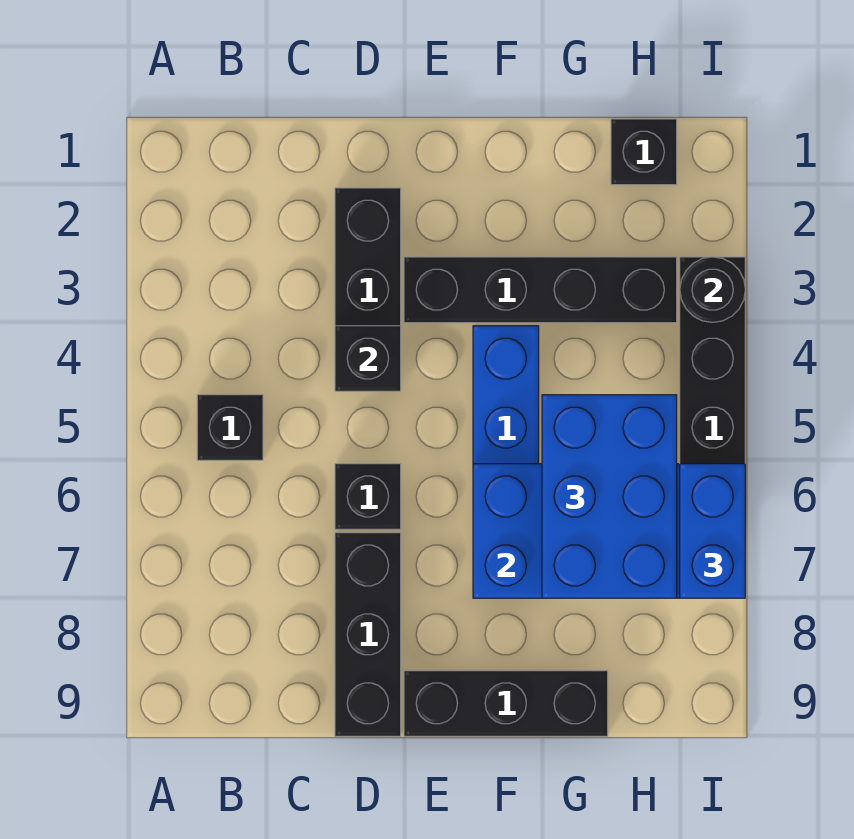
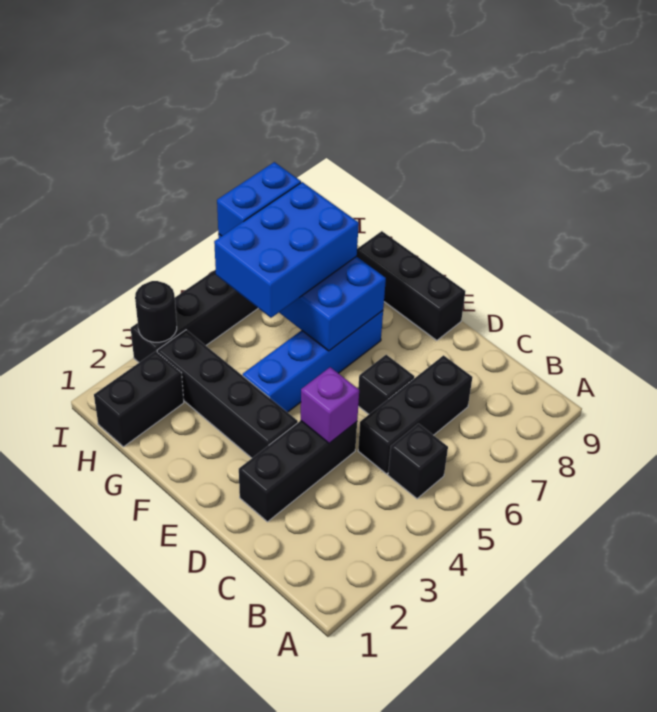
black 1x1 brick [335,326,401,391] -> purple 1x1 brick [301,367,359,443]
black 1x3 brick [335,533,401,736] -> black 1x3 brick moved to [358,355,472,474]
black 1x1 brick [611,119,677,185] -> black 1x2 brick [94,351,184,447]

